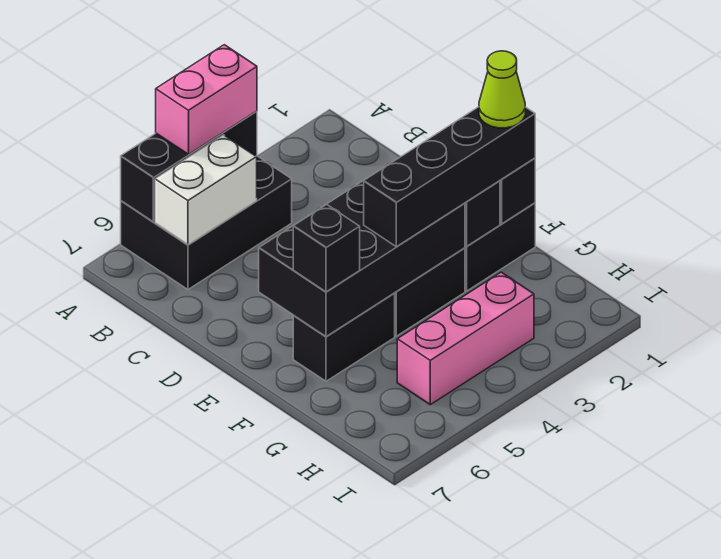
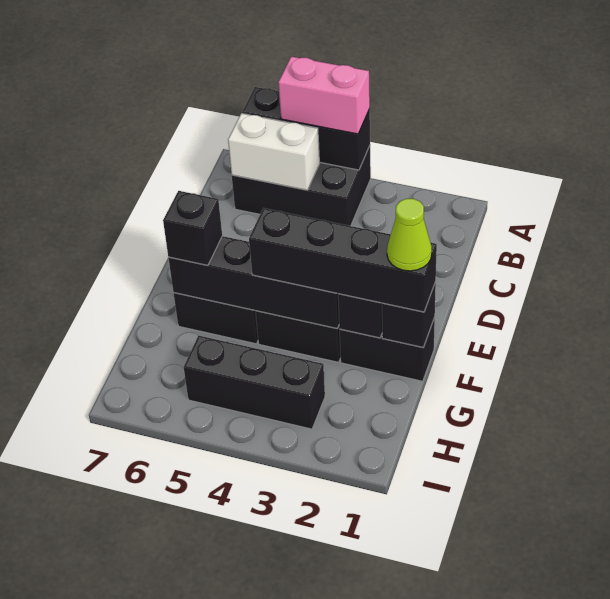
black 2x4 brick [259,160,465,337] -> black 1x4 brick [168,236,339,328]
pink 1x3 brick [397,272,534,405] -> black 1x3 brick [184,336,325,429]

